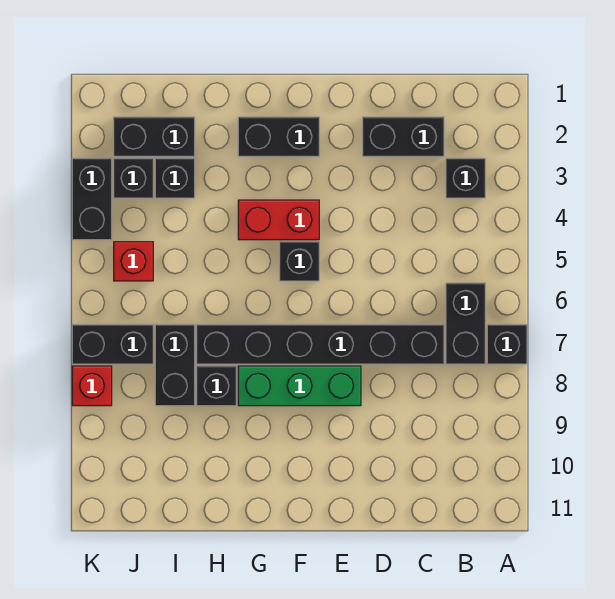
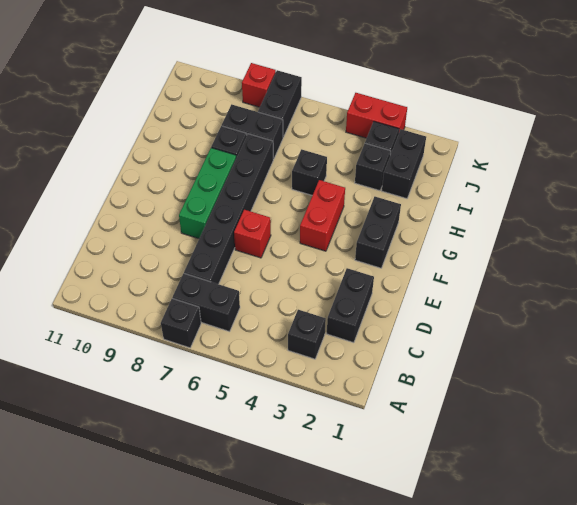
black 1x1 brick [280,242,319,281] -> black 1x1 brick moved to [292,149,327,196]
red 1x1 brick [114,242,153,281] -> red 1x1 brick moved to [234,210,271,258]
black 1x2 brick [72,158,112,240] -> red 1x2 brick [346,93,407,138]

